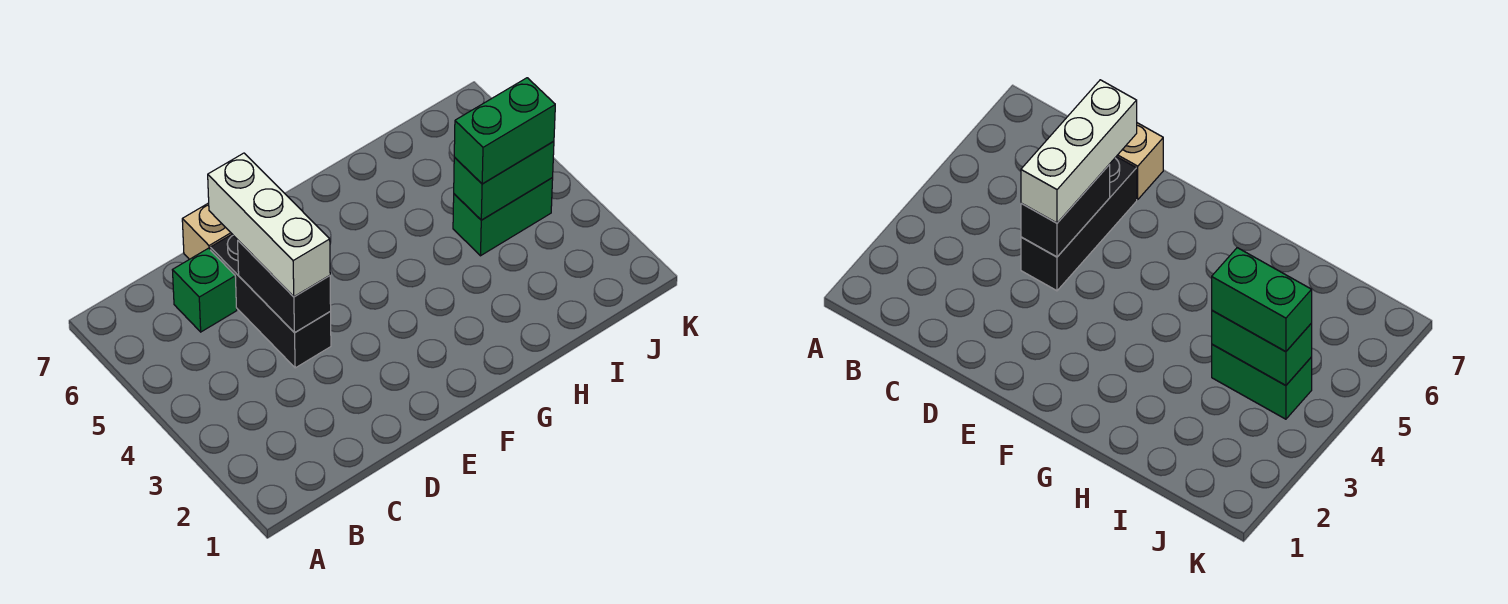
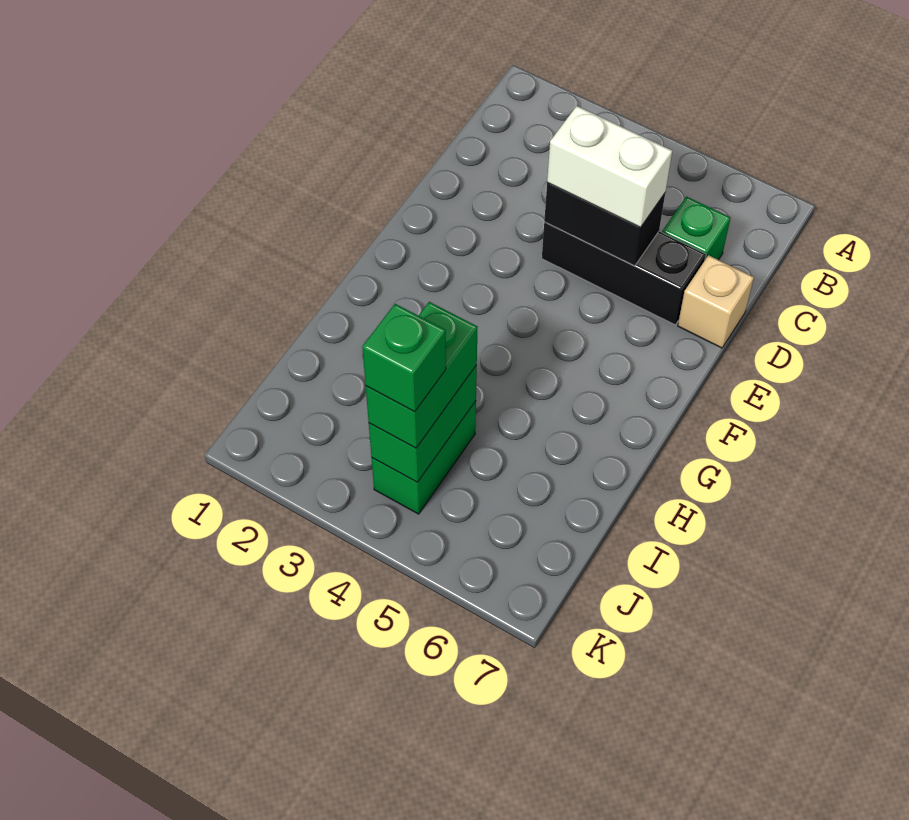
white 1x3 brick [208,153,330,297] -> white 1x2 brick [547,106,672,228]
none -> green 1x1 brick [362,304,446,412]

